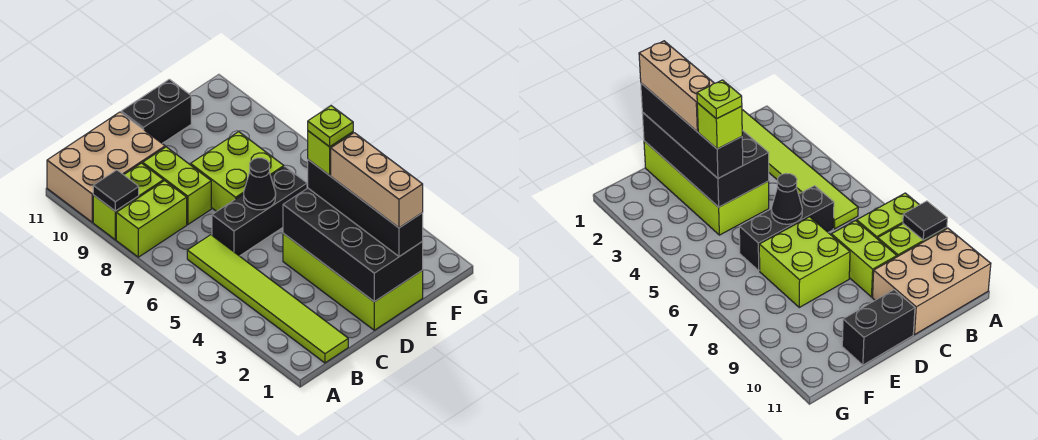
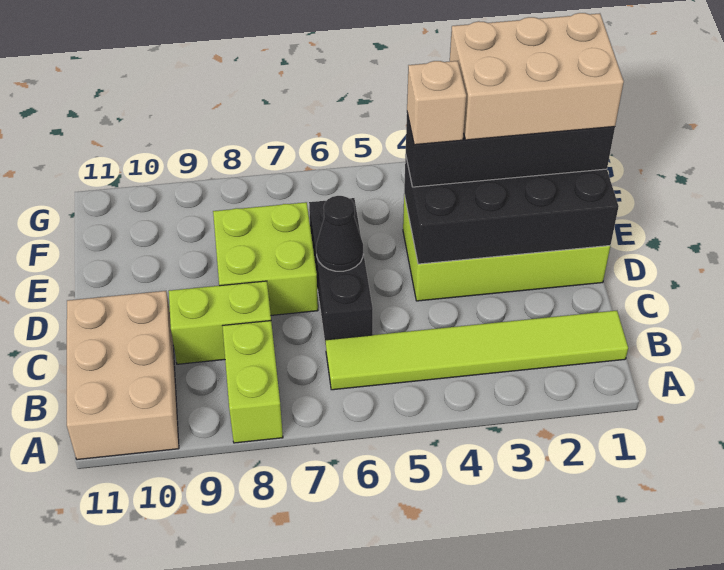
lime 1x2 brick [93,163,164,240] -> none
black 1x1 tile [93,170,139,211] -> none
black 1x2 brick [121,79,191,143] -> none
tan 1x3 brick [331,133,423,228] -> tan 2x3 brick [450,13,624,140]
lime 1x1 brick [308,131,353,175] -> tan 1x1 brick [407,61,466,145]
lime 1x1 plate [308,106,353,147] -> none

